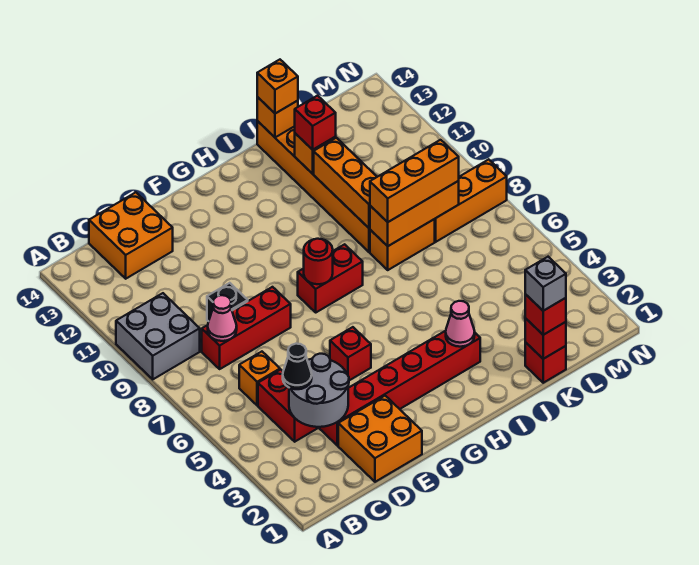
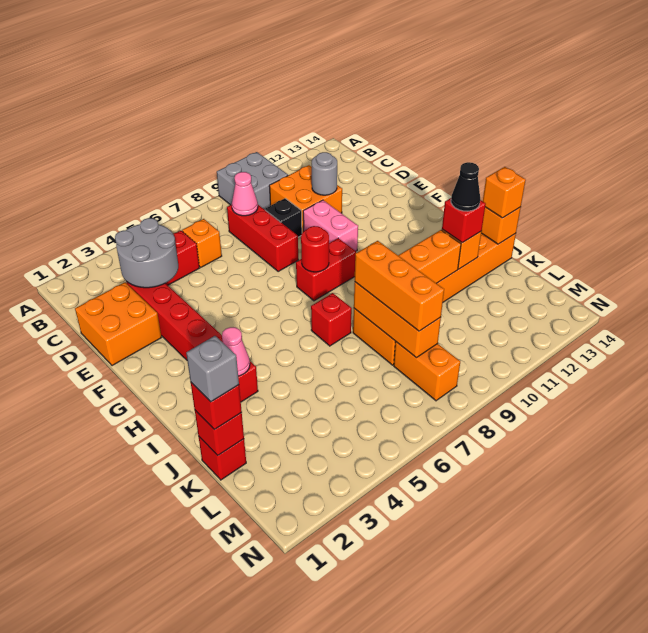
black 1x1 cone [283,344,312,389] -> black 1x1 cone moved to [451,162,480,211]
orange 2x2 brick [89,192,173,279] -> orange 2x2 brick moved to [269,165,342,233]
none -> grey 1x1 round brick [312,152,337,195]
none -> pink 1x2 brick [303,200,358,251]
red 1x1 brick [330,327,371,380] -> red 1x1 brick moved to [311,293,352,346]
red 1x2 brick [298,244,363,312] -> red 1x2 brick turned to [296,238,356,301]
orange 1x3 brick [435,159,507,242] -> orange 1x2 brick [394,342,460,401]

